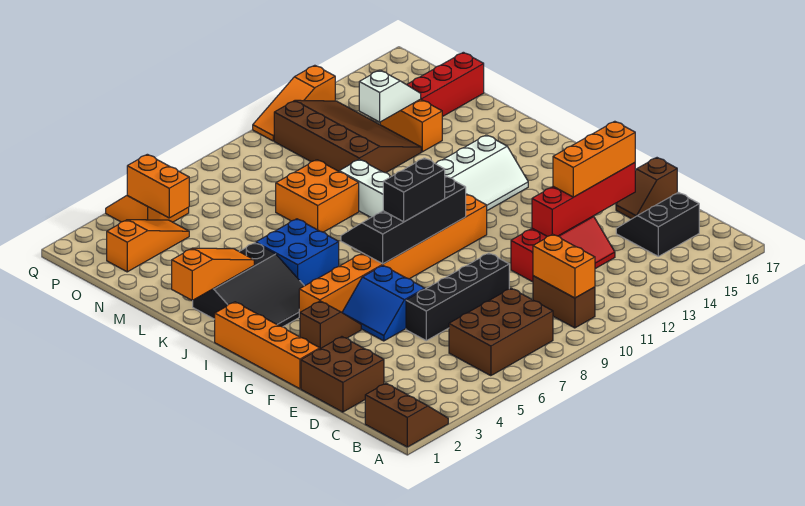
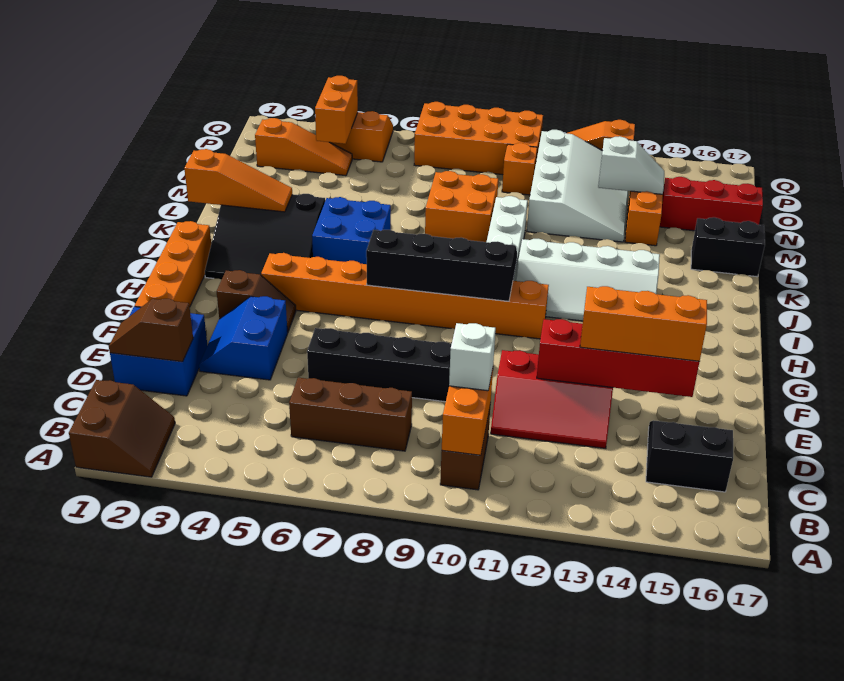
brown 2x3 brick [449,288,553,376] -> brown 1x3 brick [289,378,412,451]
none -> white 1x1 brick [449,323,496,391]
brown 2x2 brick [301,337,384,412] -> blue 2x2 brick [110,307,207,396]
brown 1x2 slope [616,158,677,219] -> brown 1x2 slope moved to [109,299,193,362]
blue 2x2 slope [342,266,425,341] -> blue 2x2 slope moved to [199,296,288,380]
black 1x2 brick [383,158,445,222] -> black 1x2 brick moved to [691,217,765,277]
brown 3x4 slope [274,100,421,173] -> white 3x4 slope [527,130,628,242]
none -> orange 1x1 brick [502,143,537,195]
none -> orange 2x4 brick [414,102,543,175]

